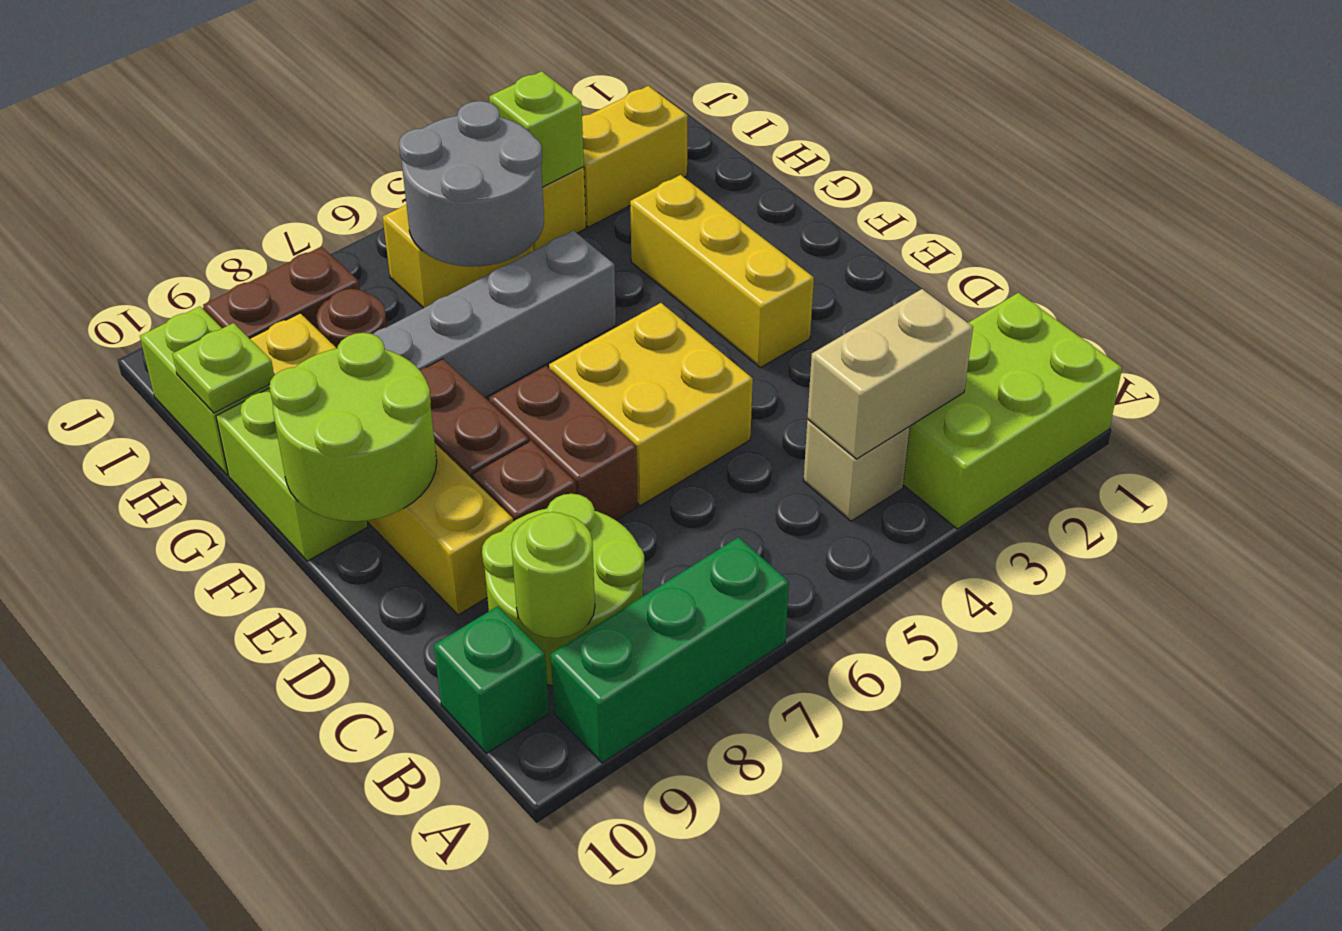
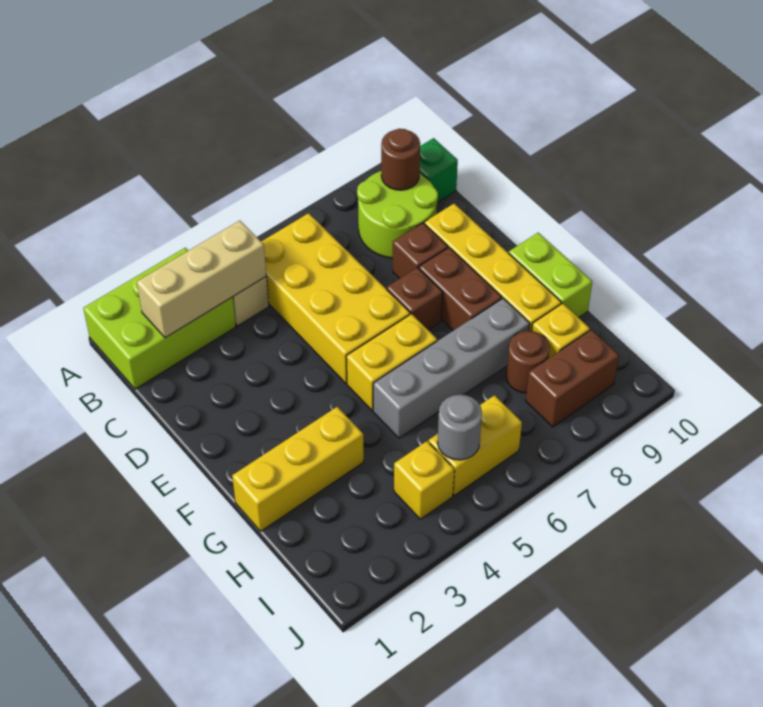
green 1x3 brick [551,537,789,763] -> none
tan 1x2 brick [807,289,973,459] -> tan 1x3 brick [137,221,266,338]
lime 1x1 round brick [511,512,595,638] -> brown 1x1 round brick [381,129,420,190]
yellow 2x2 brick [549,303,753,506] -> yellow 2x4 brick [261,213,410,383]
brown 1x2 brick [489,366,637,520] -> brown 1x1 brick [387,268,443,330]
yellow 1x3 brick [630,175,814,368] -> yellow 1x3 brick turned to [232,407,364,531]
lime 2x2 round brick [269,333,437,521] -> none
grey 2x2 round brick [399,101,544,266] -> grey 1x1 round brick [437,395,482,460]
lime 1x2 brick [140,306,270,475] -> none
lime 1x1 plate [172,323,274,413] -> none
yellow 1x2 brick [582,86,688,227] -> yellow 1x2 brick moved to [346,314,437,411]
lime 1x1 brick [489,71,584,187] -> none

